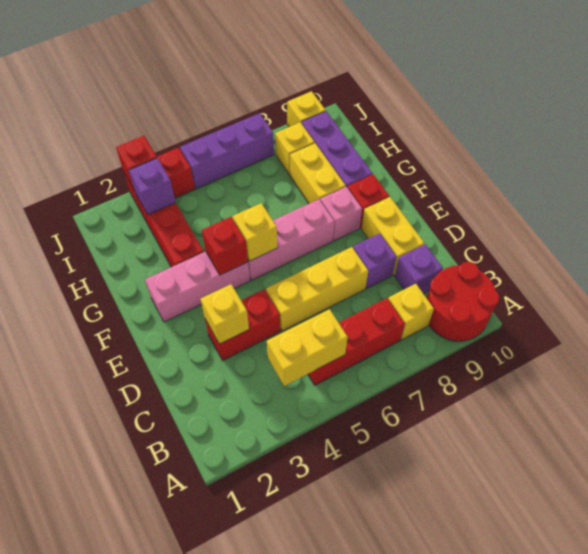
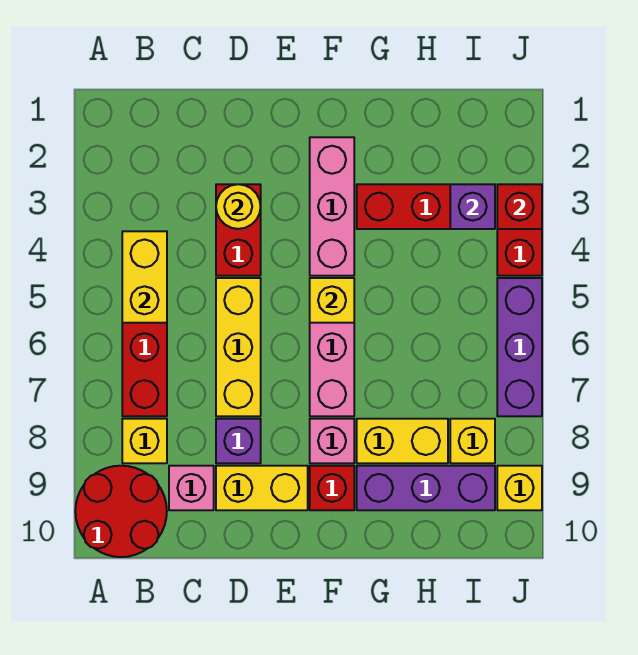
purple 1x1 brick [395,244,443,294] -> pink 1x1 brick [169,466,214,510]
yellow 1x1 brick [201,284,249,344] -> yellow 1x1 round brick [216,184,261,229]
red 1x1 brick [202,217,248,275] -> none

